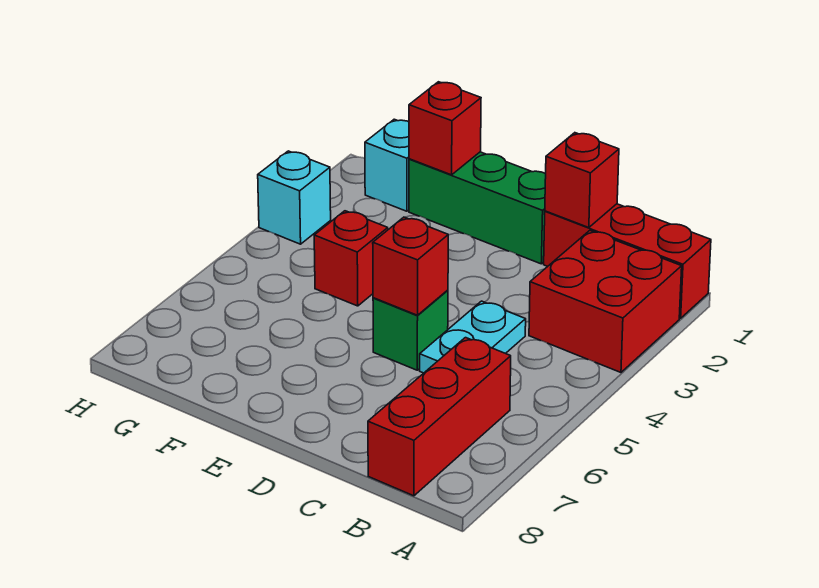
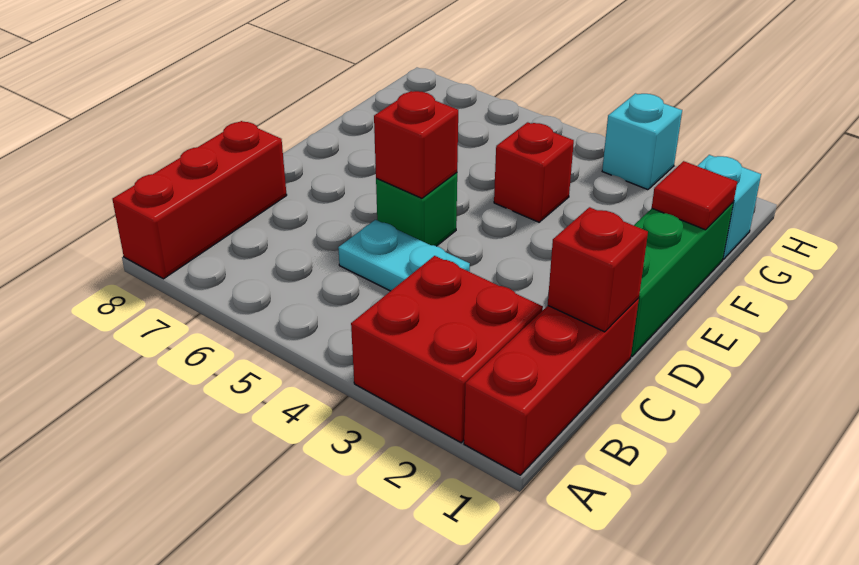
red 1x3 brick [368,338,511,496] -> red 1x3 brick turned to [112,121,287,279]
red 1x1 brick [409,82,481,175] -> red 1x1 tile [652,161,737,230]

